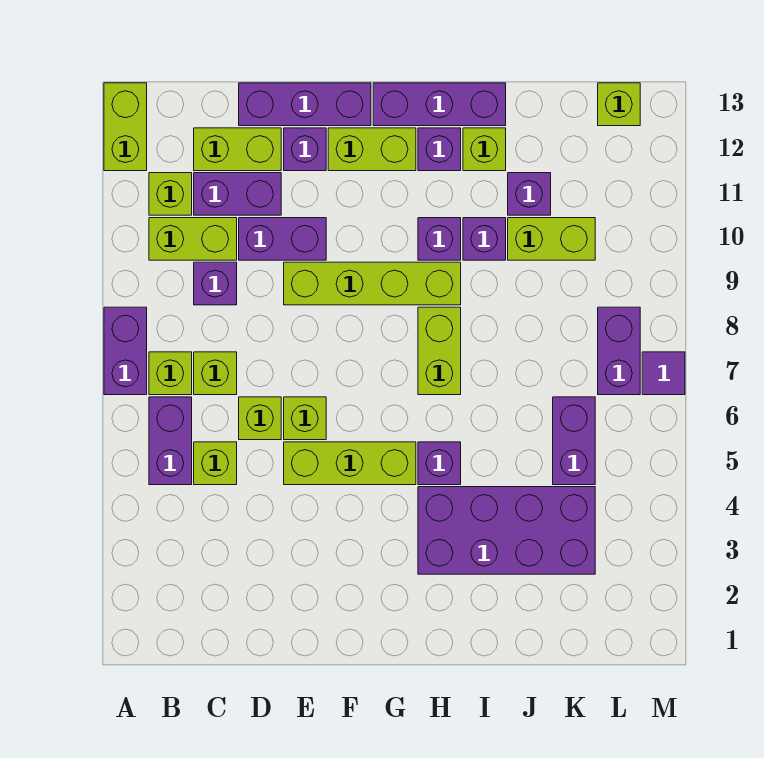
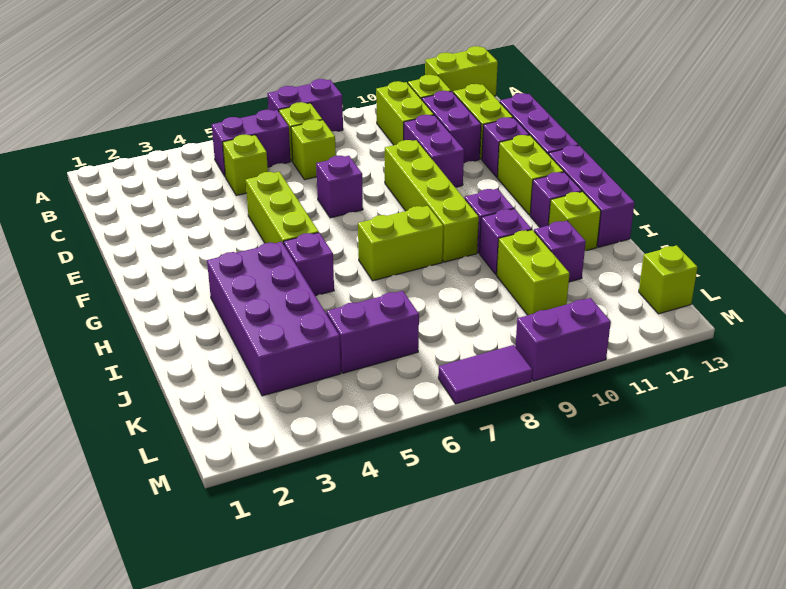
purple 1x1 brick [194,262,237,305] -> purple 1x1 brick moved to [316,156,363,218]
lime 1x1 brick [239,397,281,440] -> none
lime 1x1 brick [284,397,326,440] -> none
purple 1x2 brick [598,307,640,395] -> purple 1x2 brick moved to [515,298,611,381]
purple 1x1 tile [642,352,685,395] -> purple 1x2 tile [438,345,532,404]

